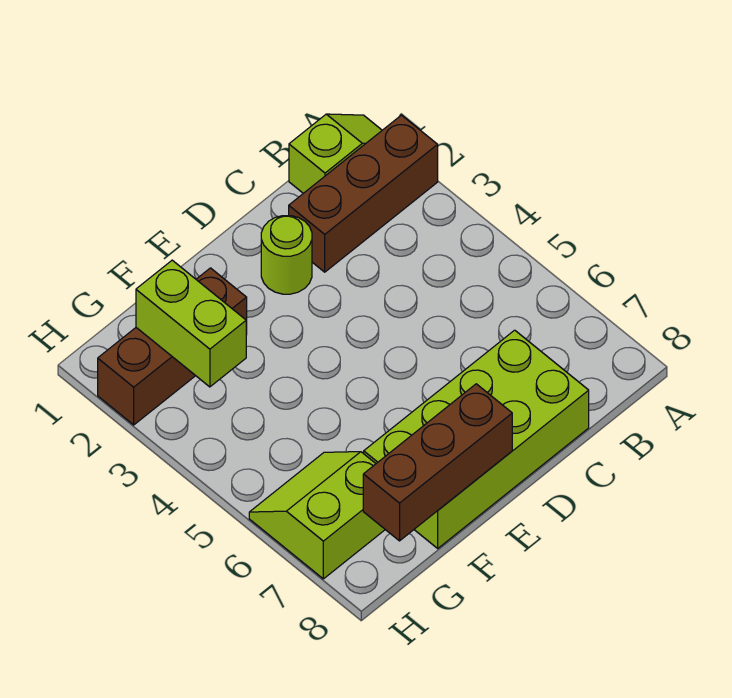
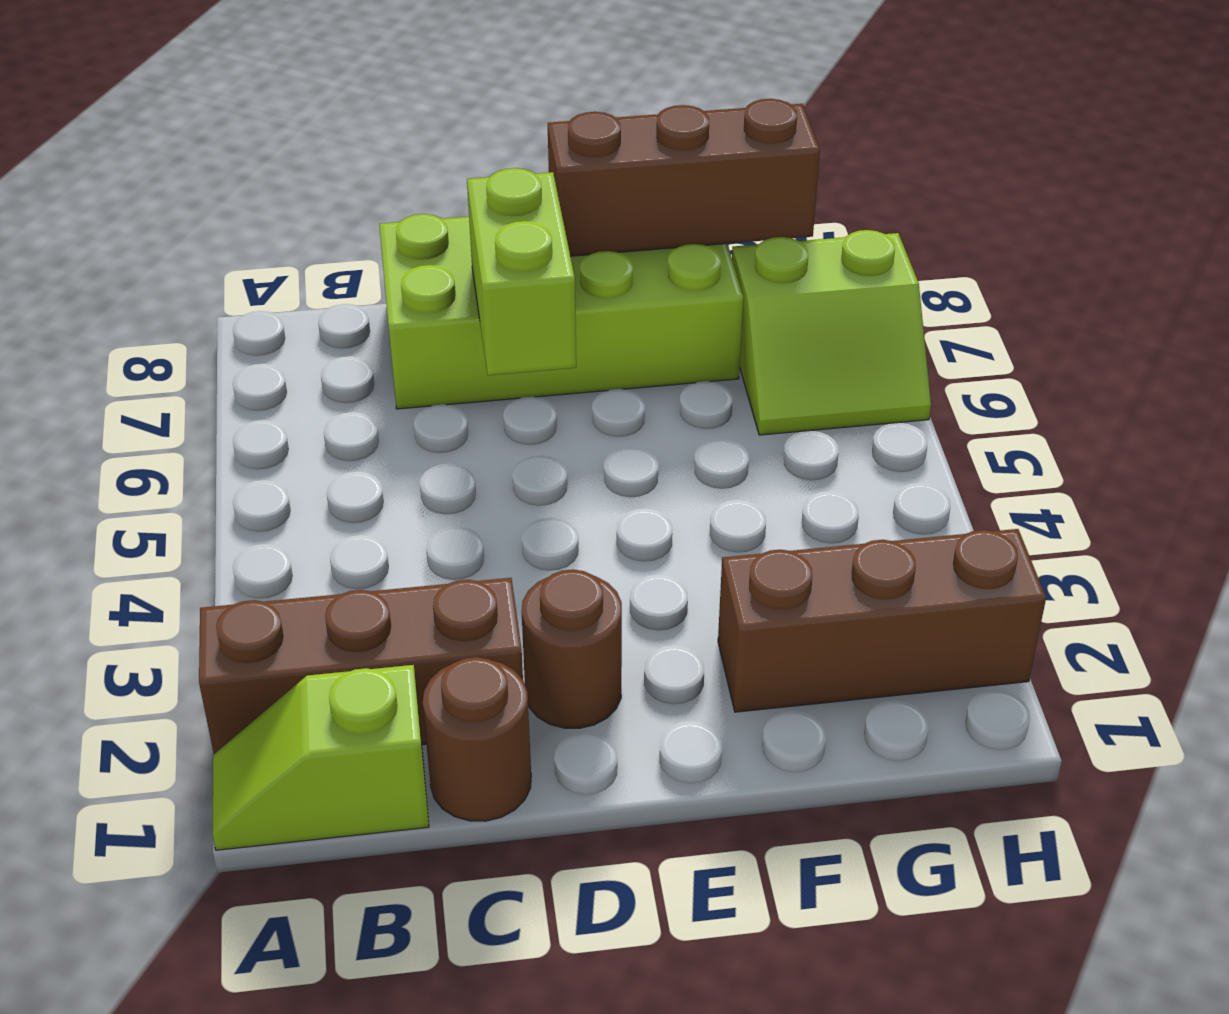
none -> brown 1x1 round brick [423,657,531,821]
lime 1x1 round brick [261,216,312,294] -> brown 1x1 round brick [522,570,622,728]
lime 1x2 brick [136,260,246,387] -> lime 1x2 brick moved to [467,168,576,375]

